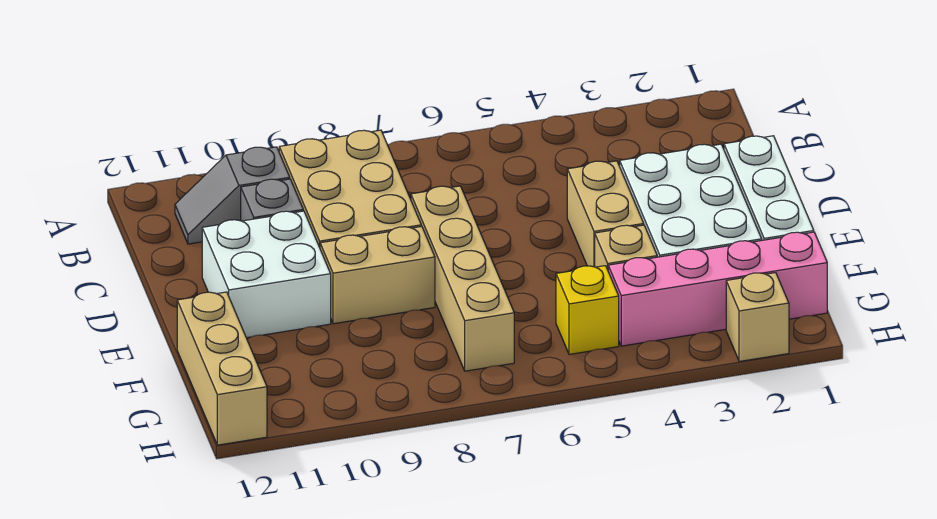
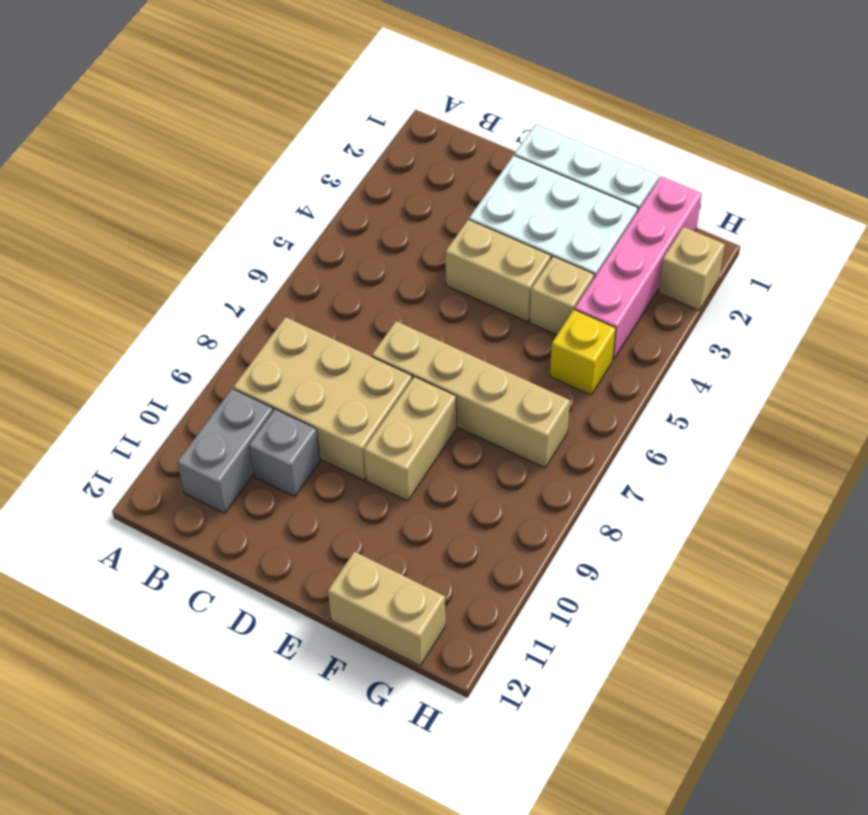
grey 1x2 slope [175,147,290,244] -> grey 1x2 brick [178,389,273,514]
white 2x2 brick [202,211,331,338] -> none
tan 1x3 brick [177,292,267,445] -> tan 1x2 brick [328,552,445,665]

